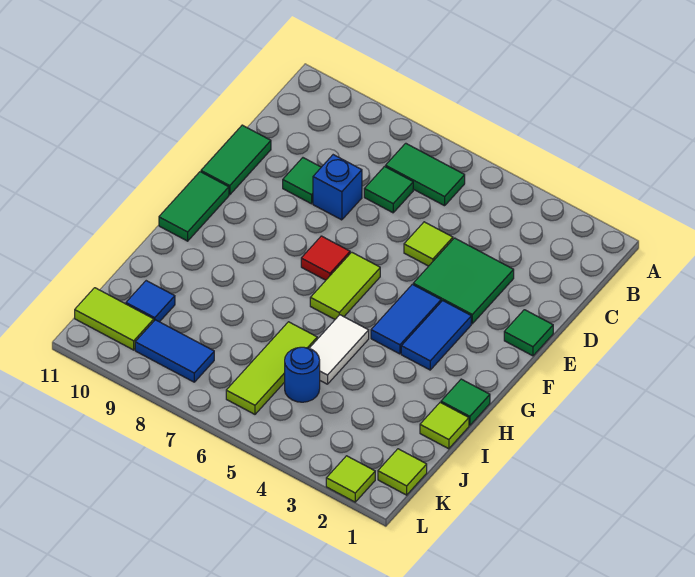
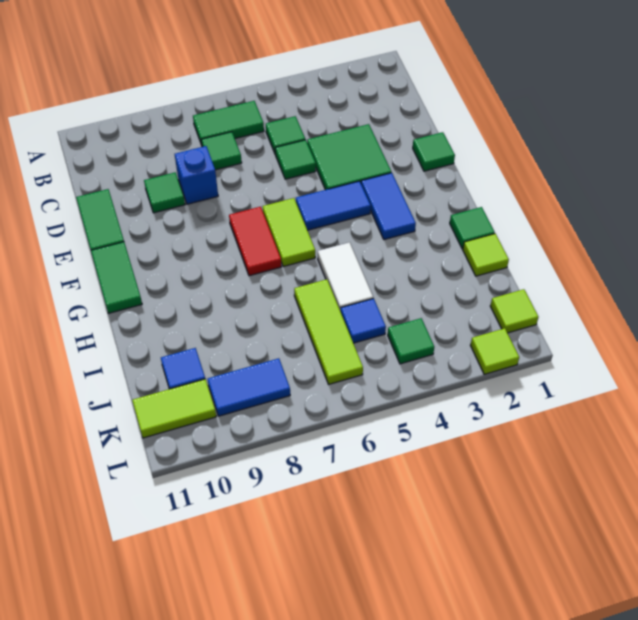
none -> green 1x1 tile [266,116,305,154]
lime 1x1 tile [404,222,453,266] -> green 1x1 tile [275,140,316,179]
blue 1x2 tile [371,284,441,354] -> blue 1x2 tile turned to [296,181,371,230]
red 1x1 tile [301,236,350,280] -> red 1x2 tile [229,207,281,276]
blue 1x1 round brick [285,347,320,402] -> blue 1x1 tile [341,298,386,343]
none -> green 1x1 tile [388,318,434,364]

